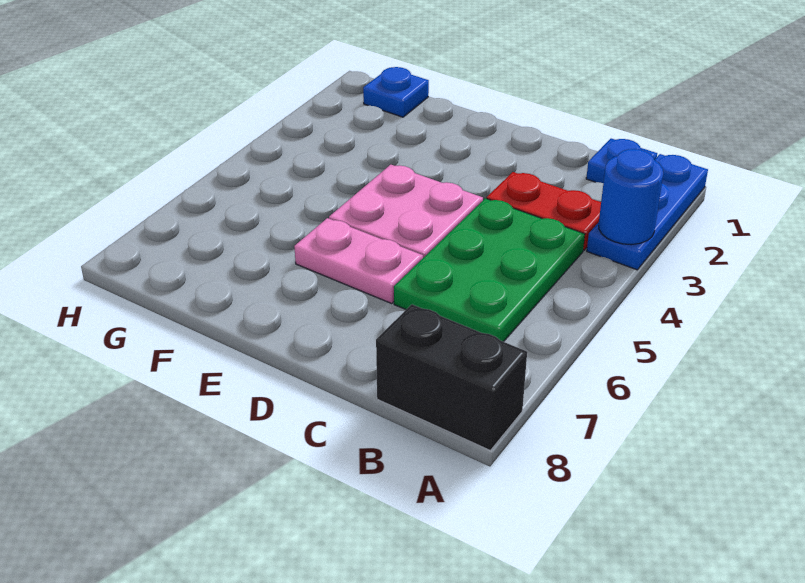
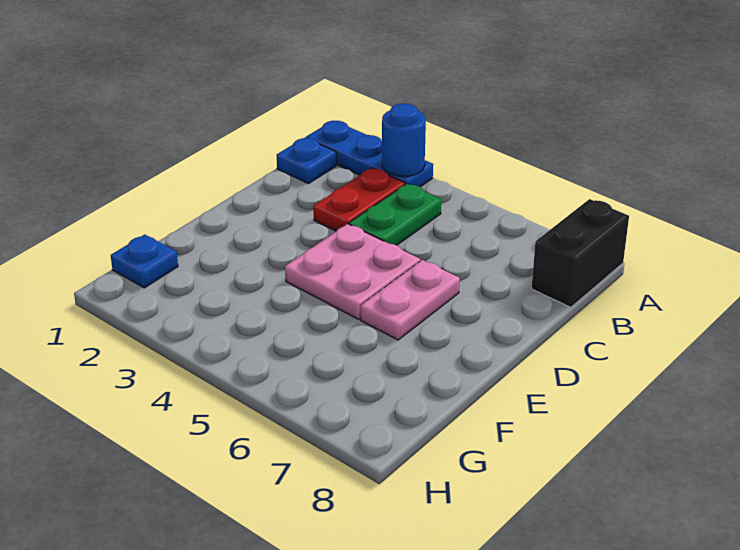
green 2x3 plate [394,198,585,342] -> green 1x2 plate [349,184,441,245]

